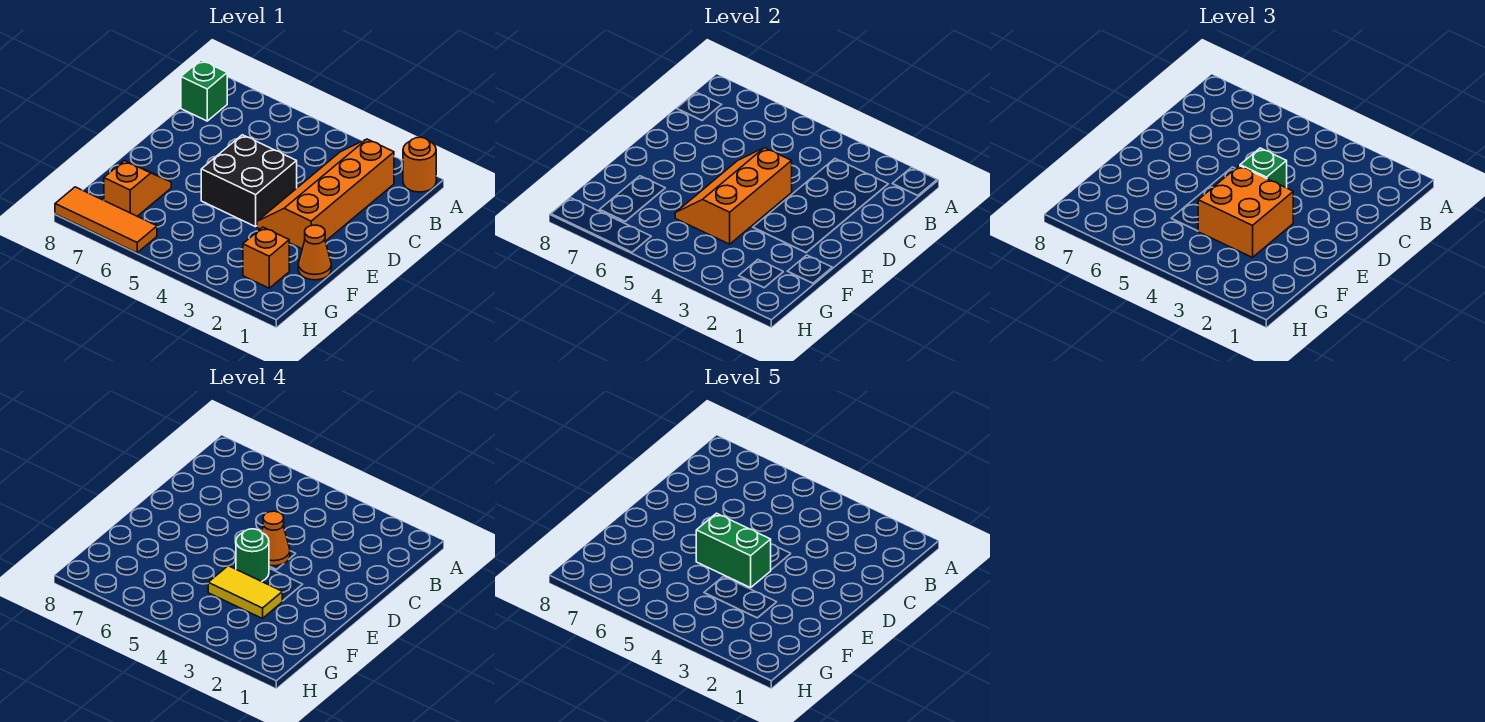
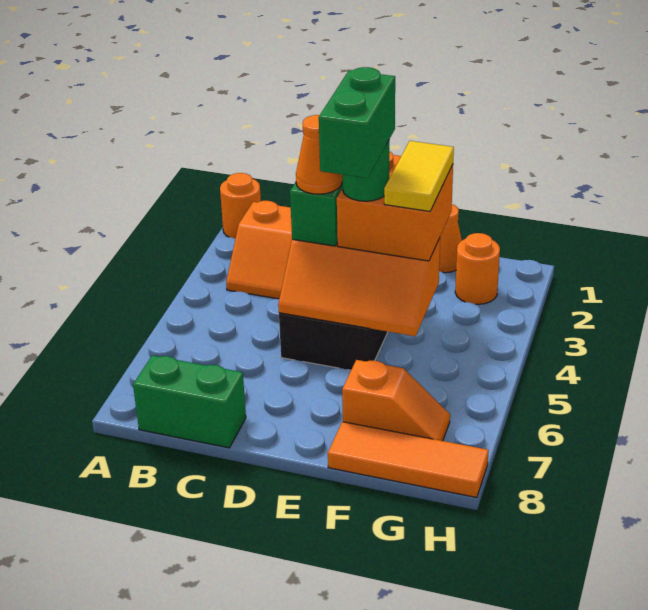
green 1x1 brick [181,60,227,121] -> green 1x2 brick [133,355,246,448]
orange 1x2 slope [104,161,171,216] -> orange 1x2 slope turned to [342,360,450,441]
orange 1x1 brick [243,227,289,288] -> orange 1x1 round brick [455,233,500,304]
orange 1x3 tile [55,187,157,253] -> orange 1x3 tile turned to [328,422,489,498]

